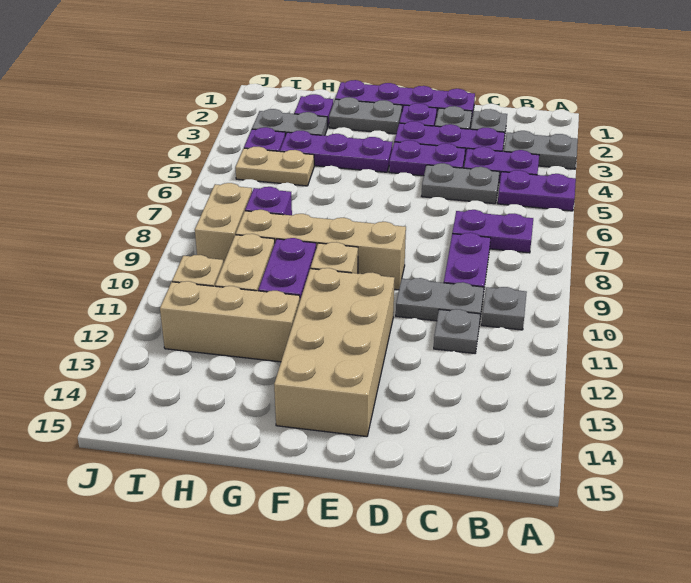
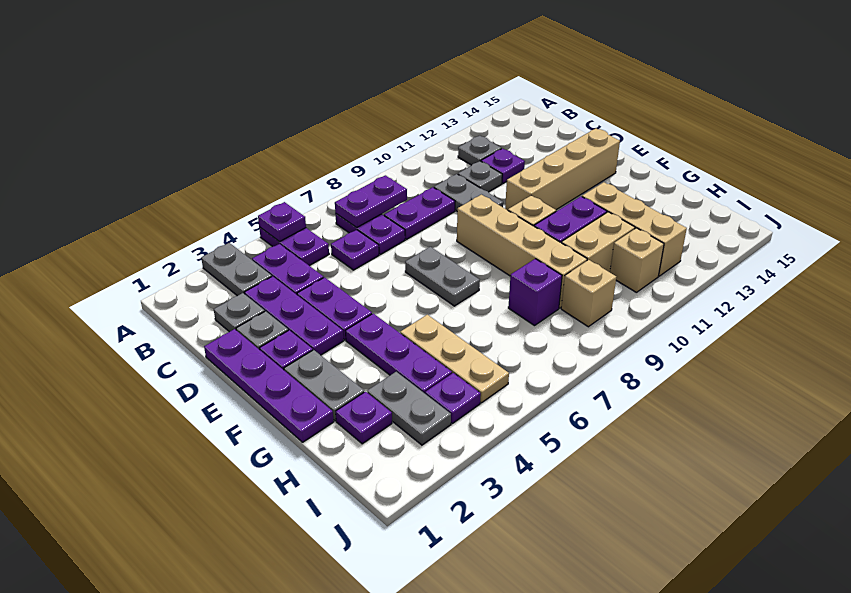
none -> purple 1x1 plate [258,202,306,242]
none -> purple 1x2 plate [335,175,407,228]
grey 1x1 plate [482,287,527,330] -> grey 1x1 plate moved to [458,136,501,165]
grey 1x2 plate [422,163,499,204] -> grey 1x2 plate moved to [405,247,480,306]
none -> purple 1x1 plate [331,230,379,270]
none -> purple 1x1 plate [481,149,525,184]
tan 2x4 brick [274,268,395,437] -> tan 1x4 brick [505,128,620,210]
tan 1x2 plate [235,147,314,186] -> tan 1x3 plate [400,315,509,403]
tan 1x2 brick [195,183,252,264] -> tan 1x1 brick [561,260,616,327]

